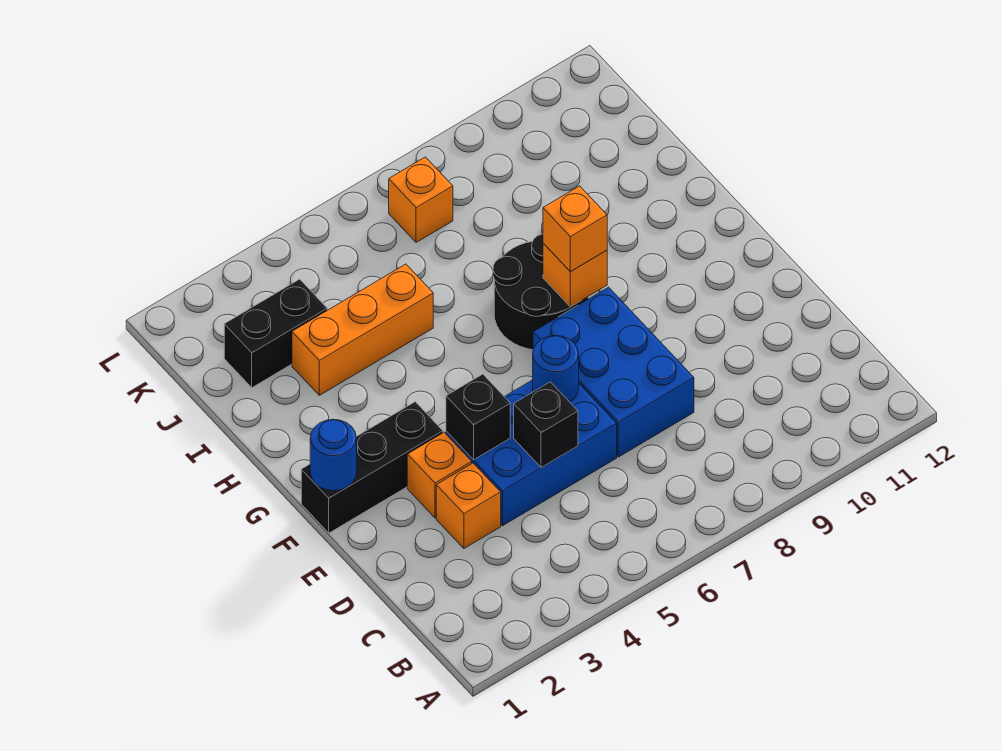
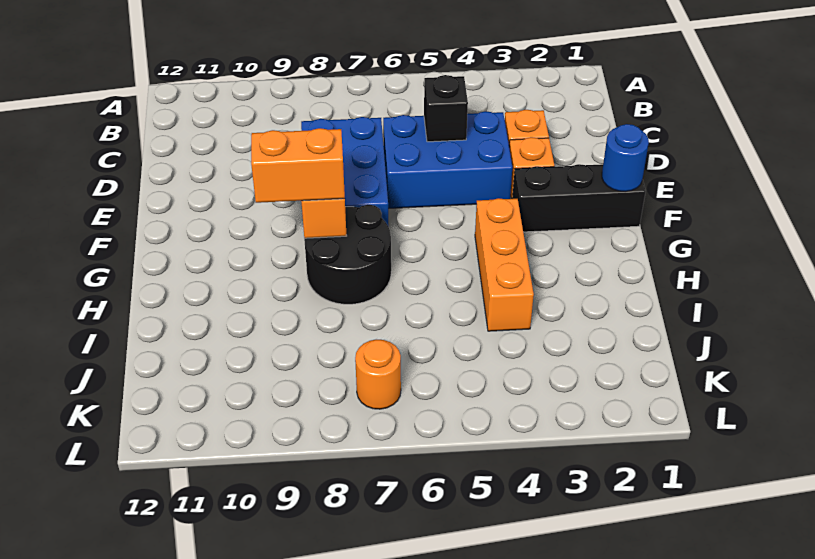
black 1x1 brick [446,374,510,460] -> none
blue 1x1 round brick [533,336,579,402] -> none
orange 1x1 brick [543,186,607,271] -> orange 1x2 brick [251,128,345,203]
orange 1x3 brick [292,264,433,395] -> orange 1x3 brick turned to [475,198,534,331]
black 1x2 brick [224,279,327,388] -> none
orange 1x1 brick [389,157,453,243] -> orange 1x1 round brick [355,339,401,409]

